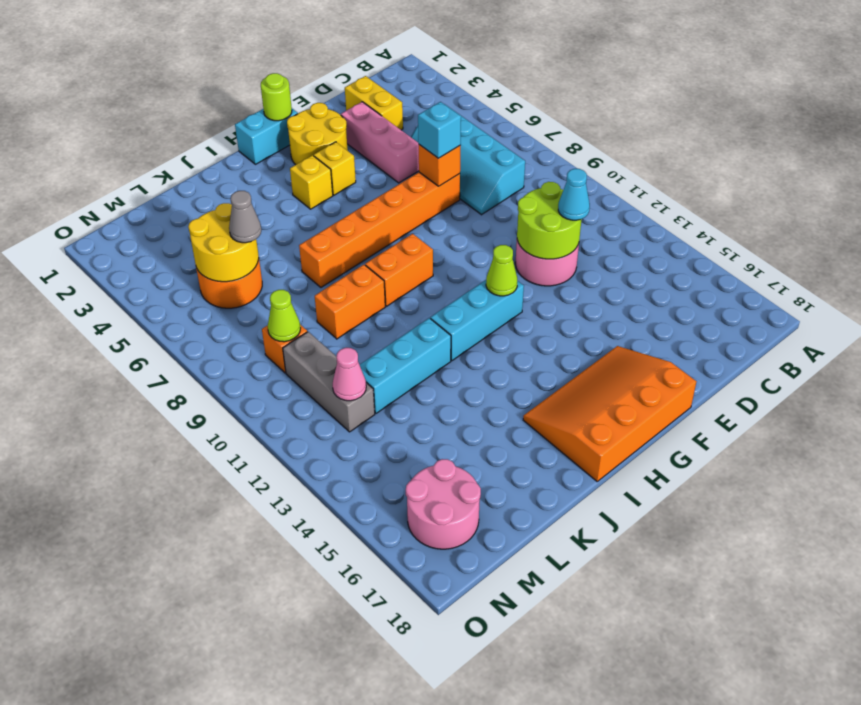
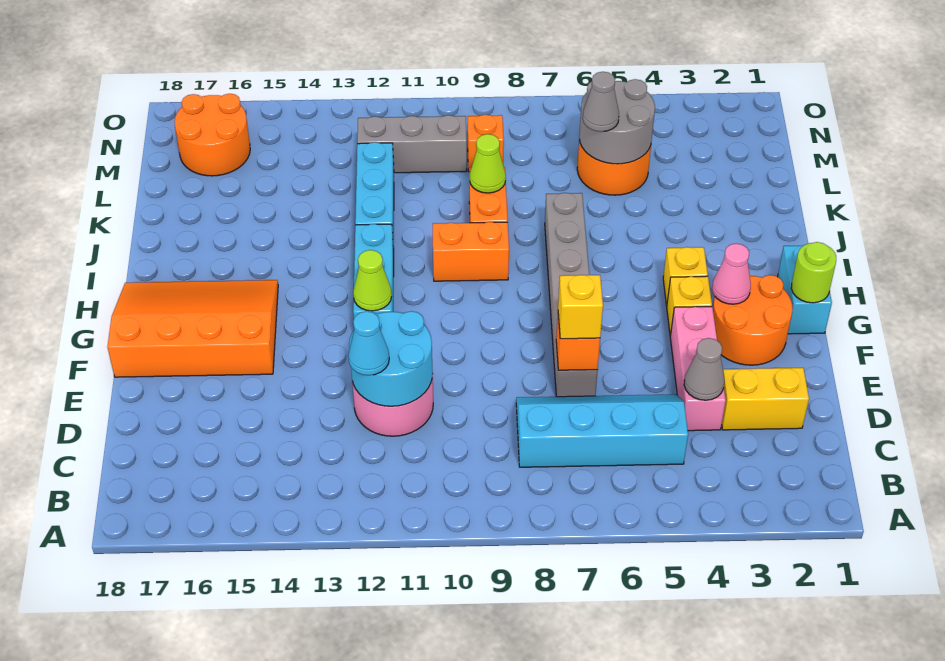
none -> grey 1x1 cone [684,338,724,400]
lime 2x2 round brick [517,182,582,259] -> cyan 2x2 round brick [349,311,433,406]
pink 1x3 brick [341,102,419,183] -> pink 1x3 brick turned to [670,307,726,431]
orange 1x6 brick [299,172,460,287] -> grey 1x6 brick [545,193,598,397]
cyan 1x1 brick [418,102,461,158] -> yellow 1x1 brick [558,275,603,339]
yellow 2x2 round brick [287,103,348,165] -> orange 2x2 round brick [713,275,793,365]
orange 3x4 slope [523,346,696,481] -> orange 3x4 slope turned to [107,280,278,377]
orange 1x2 brick [365,234,433,306] -> orange 1x2 brick turned to [433,222,509,281]
yellow 2x2 round brick [188,203,259,282] -> grey 2x2 round brick [579,79,655,164]
lime 1x1 cone [268,290,300,342] -> lime 1x1 cone moved to [470,134,506,193]
pink 1x1 cone [333,348,366,401] -> pink 1x1 cone moved to [712,244,751,304]
pink 2x2 round brick [406,459,481,549] -> orange 2x2 round brick [175,94,250,176]

